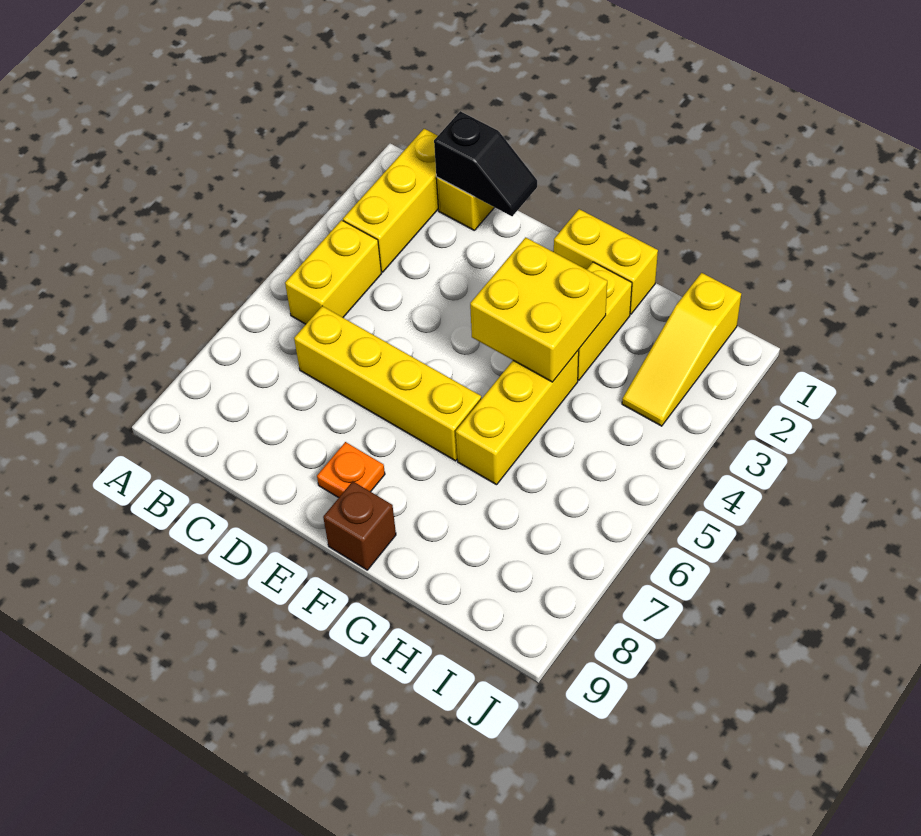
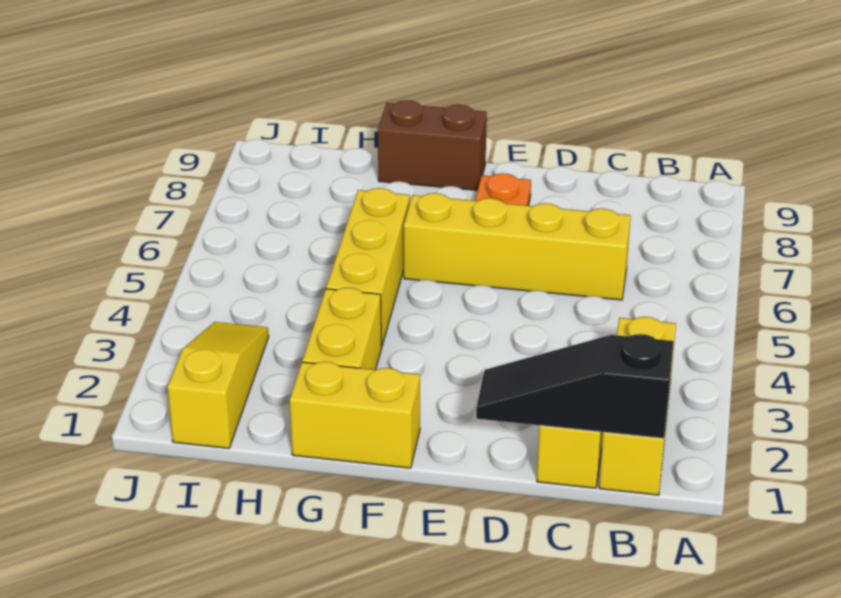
yellow 1x2 brick [285,220,382,324] -> none
black 1x2 slope [434,111,537,216] -> black 1x3 slope [476,334,674,438]
yellow 2x2 brick [470,237,607,382] -> none
brown 1x1 brick [323,481,396,570] -> brown 1x2 brick [378,100,487,190]

